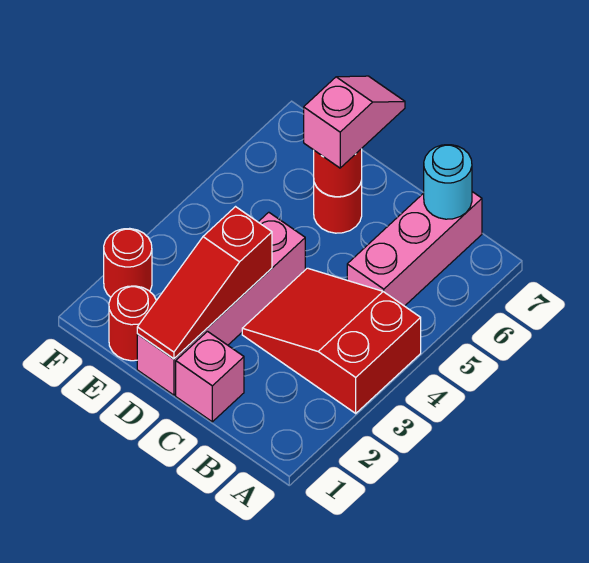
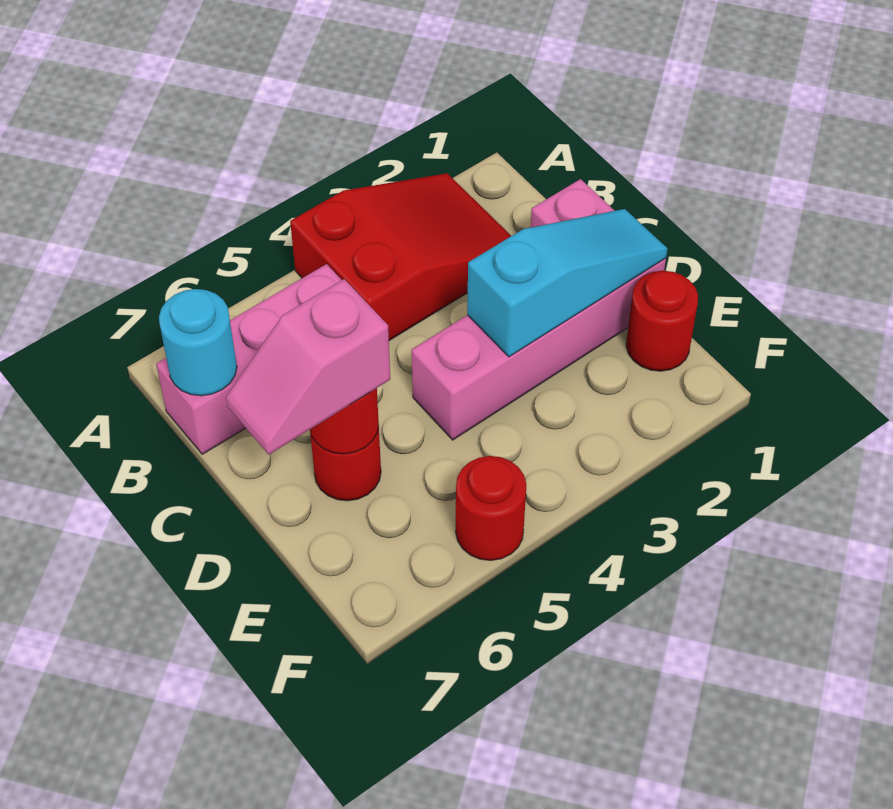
red 2x3 slope [242,268,421,413] -> red 2x3 slope turned to [290,173,511,340]
red 1x3 slope [137,207,272,359] -> cyan 1x3 slope [467,209,668,357]
red 1x1 round brick [104,228,152,297] -> red 1x1 round brick moved to [456,456,526,560]

